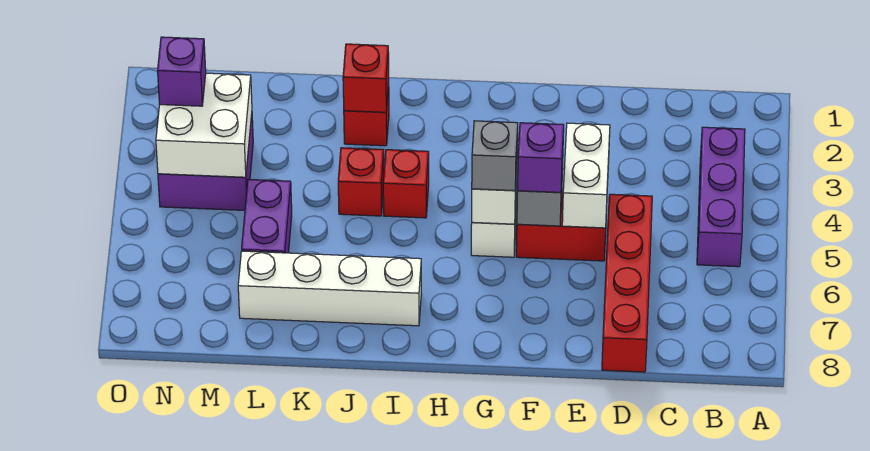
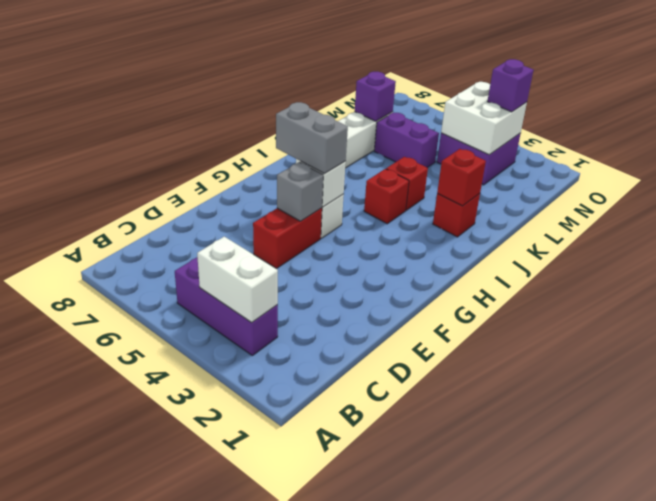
red 1x4 brick [602,194,652,372] -> none
white 1x2 brick [562,123,610,228] -> white 1x2 brick moved to [197,237,278,323]
purple 1x1 brick [518,123,564,192] -> purple 1x1 brick moved to [355,72,396,121]
grey 1x1 brick [472,121,518,191] -> grey 1x2 brick [276,102,348,173]

